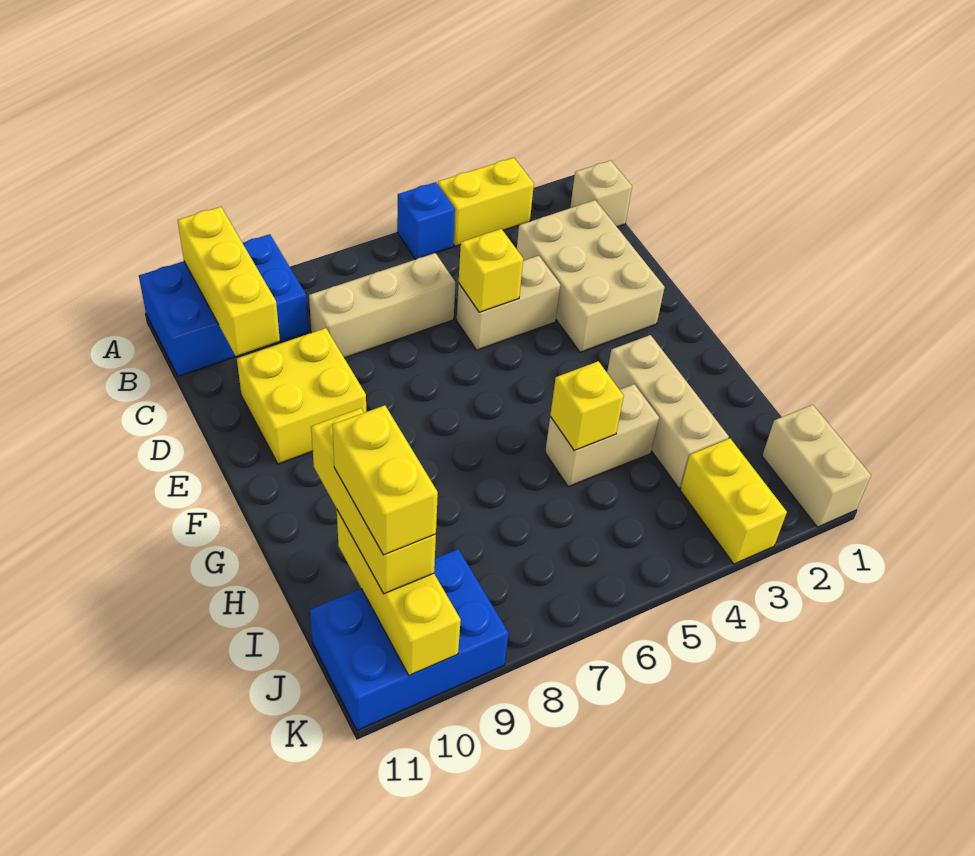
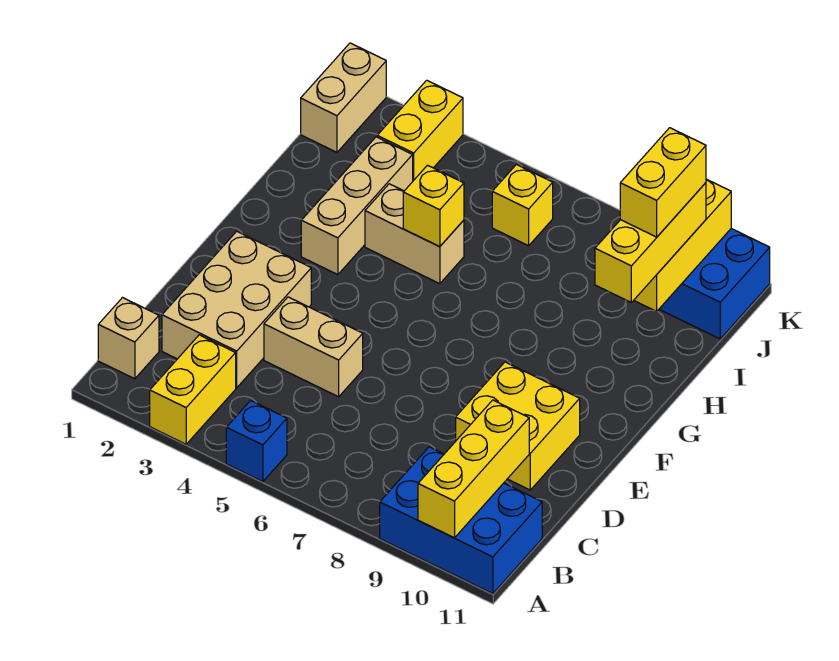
yellow 1x2 brick [438,158,534,246] -> yellow 1x2 brick turned to [150,335,236,444]
tan 1x3 brick [309,253,455,358] -> none
yellow 1x1 brick [459,229,523,312] -> yellow 1x1 brick moved to [492,165,553,246]

